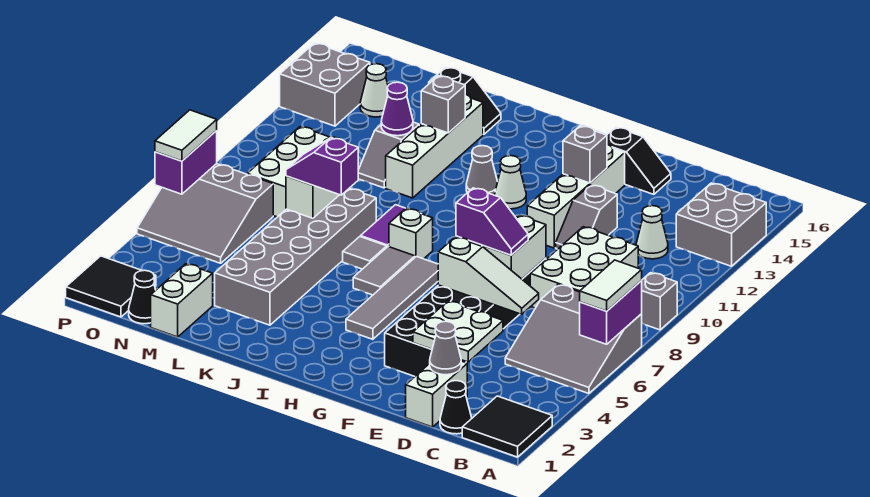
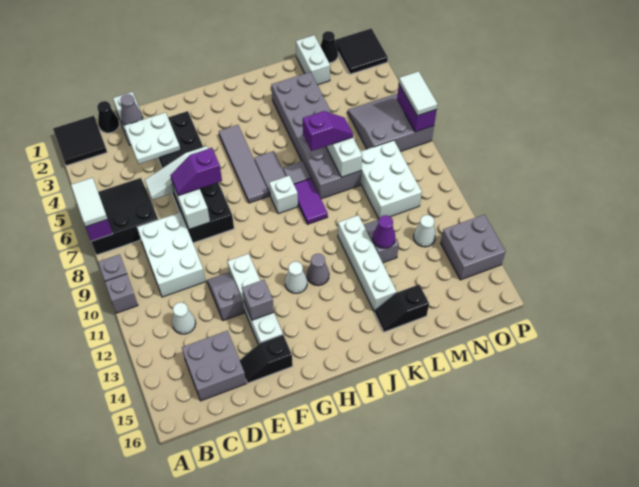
grey 3x3 slope [505,284,642,394] -> black 3x3 slope [91,178,158,255]
grey 2x2 brick [676,183,766,266] -> grey 2x2 brick moved to [182,331,246,401]
grey 1x1 brick [421,76,465,133] -> grey 1x1 brick moved to [105,274,138,313]
white 1x1 cone [360,64,388,117] -> white 1x1 cone moved to [414,215,436,247]

